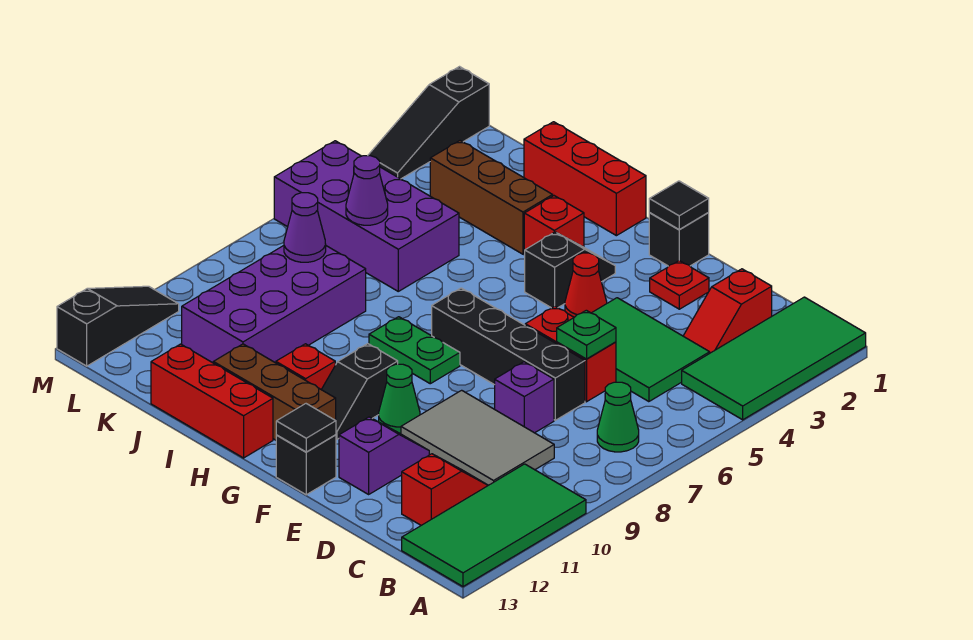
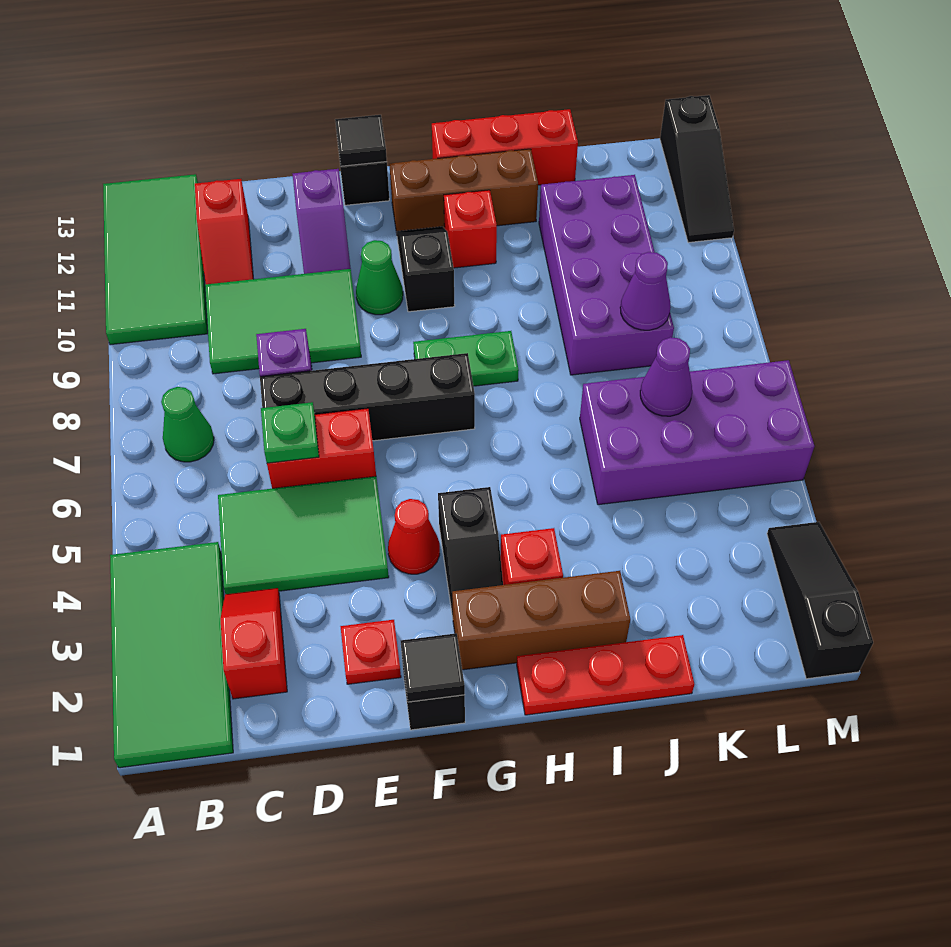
grey 2x3 tile [401,390,554,485] -> green 2x3 tile [205,269,361,374]
red 1x3 brick [524,122,646,236] -> red 1x3 plate [517,635,694,715]
brown 1x3 brick [430,141,553,254] -> brown 1x3 brick moved to [452,571,630,670]

